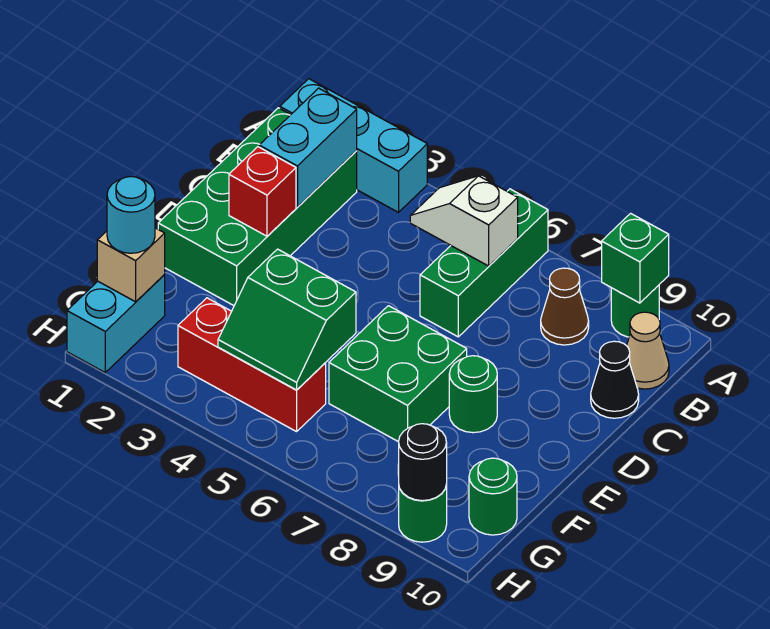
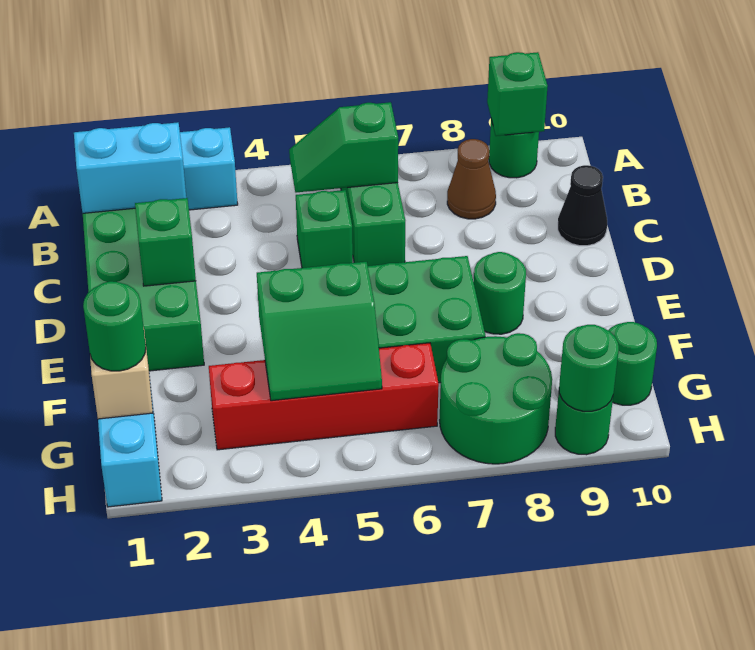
cyan 1x2 brick [259,88,357,207] -> cyan 1x2 brick turned to [74,122,186,213]
white 1x2 slope [410,176,518,266] -> green 1x2 slope [289,102,398,193]
tan 1x1 cone [627,312,669,389] -> none
none -> green 1x1 brick [296,190,353,268]
red 1x1 brick [229,147,296,236] -> green 1x1 brick [135,198,196,286]
cyan 1x1 round brick [107,177,155,253] -> green 1x1 round brick [83,281,146,371]
red 1x3 brick [178,298,326,432] -> red 1x4 brick [209,343,439,450]
none -> green 2x2 round brick [440,333,552,464]
black 1x1 round brick [399,424,447,501] -> green 1x1 round brick [559,325,619,411]

